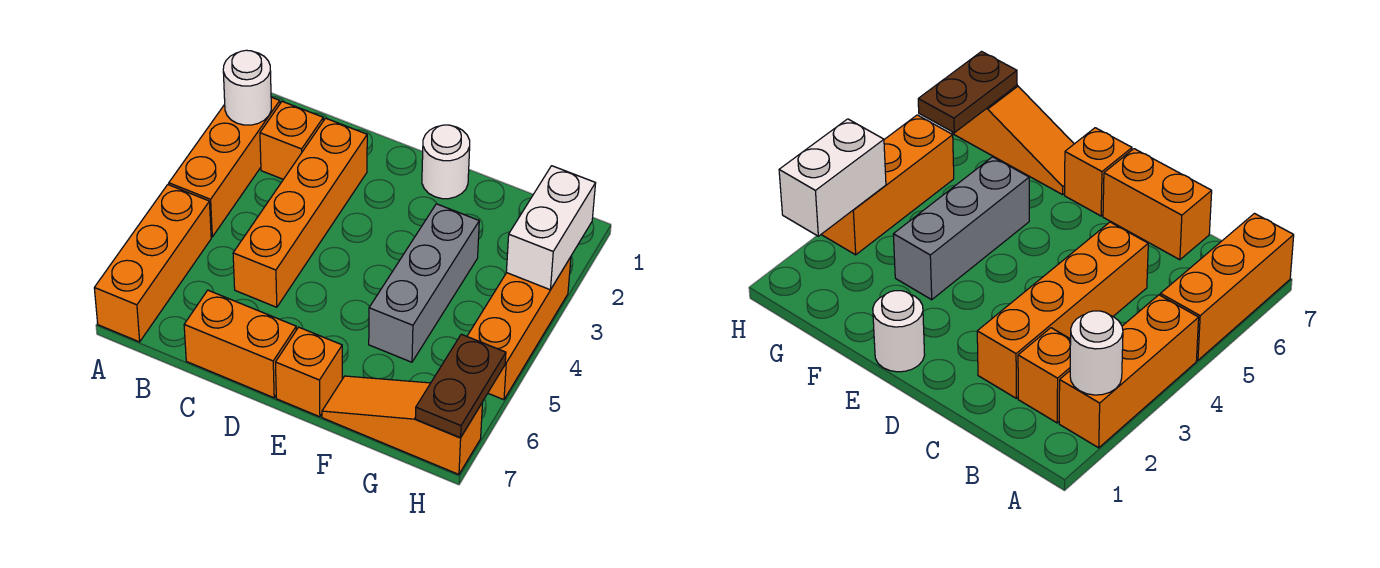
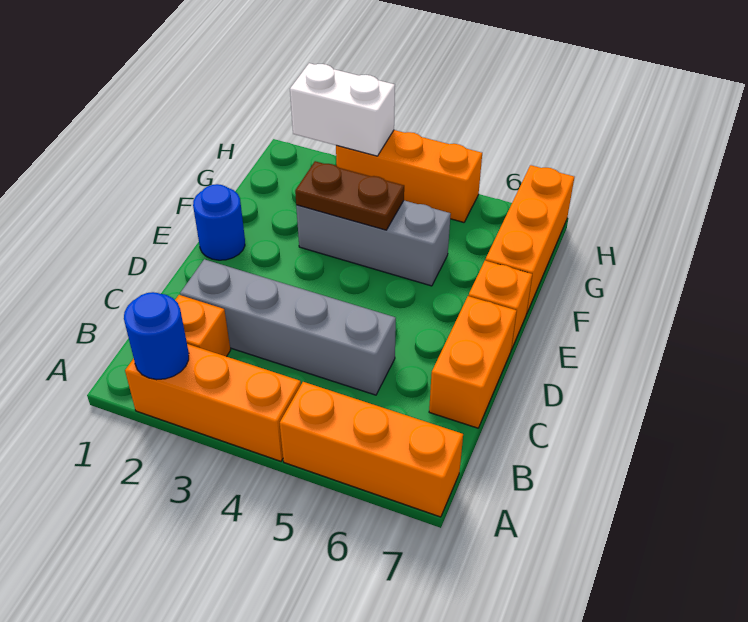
white 1x1 round brick [223,50,271,125] -> blue 1x1 round brick [124,292,189,380]
orange 1x4 brick [233,118,367,307] -> grey 1x4 brick [180,259,396,395]
white 1x1 round brick [422,125,470,199] -> blue 1x1 round brick [193,184,245,260]
orange 1x3 slope [322,376,482,474] -> orange 1x3 brick [485,165,574,314]
brown 1x2 plate [415,334,506,438] -> brown 1x2 plate moved to [295,161,404,230]

